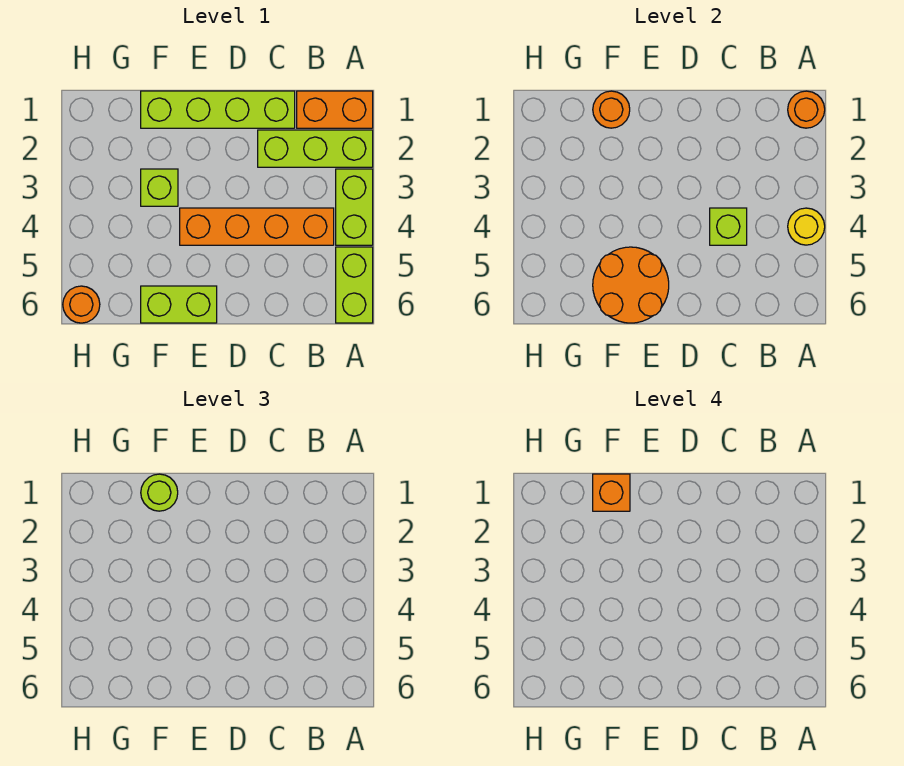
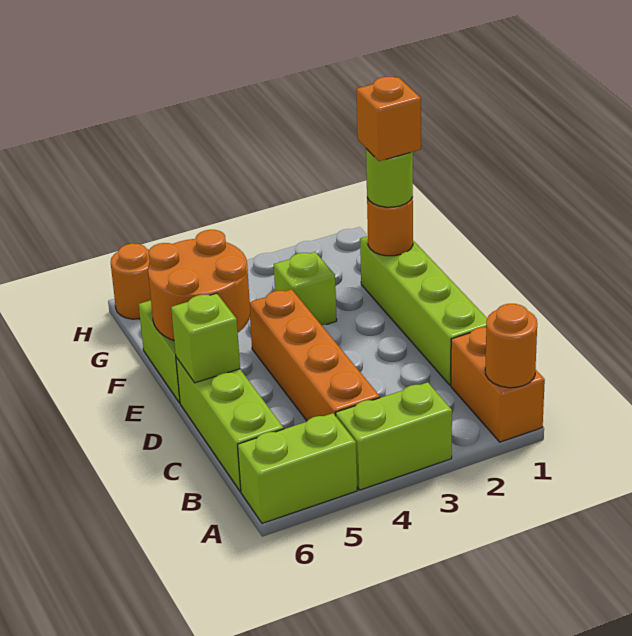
lime 1x3 brick [258,130,373,167] -> lime 1x3 brick moved to [176,357,284,492]
yellow 1x1 round brick [788,208,825,245] -> none
lime 1x1 brick [710,208,747,245] -> lime 1x1 brick moved to [171,293,240,383]

